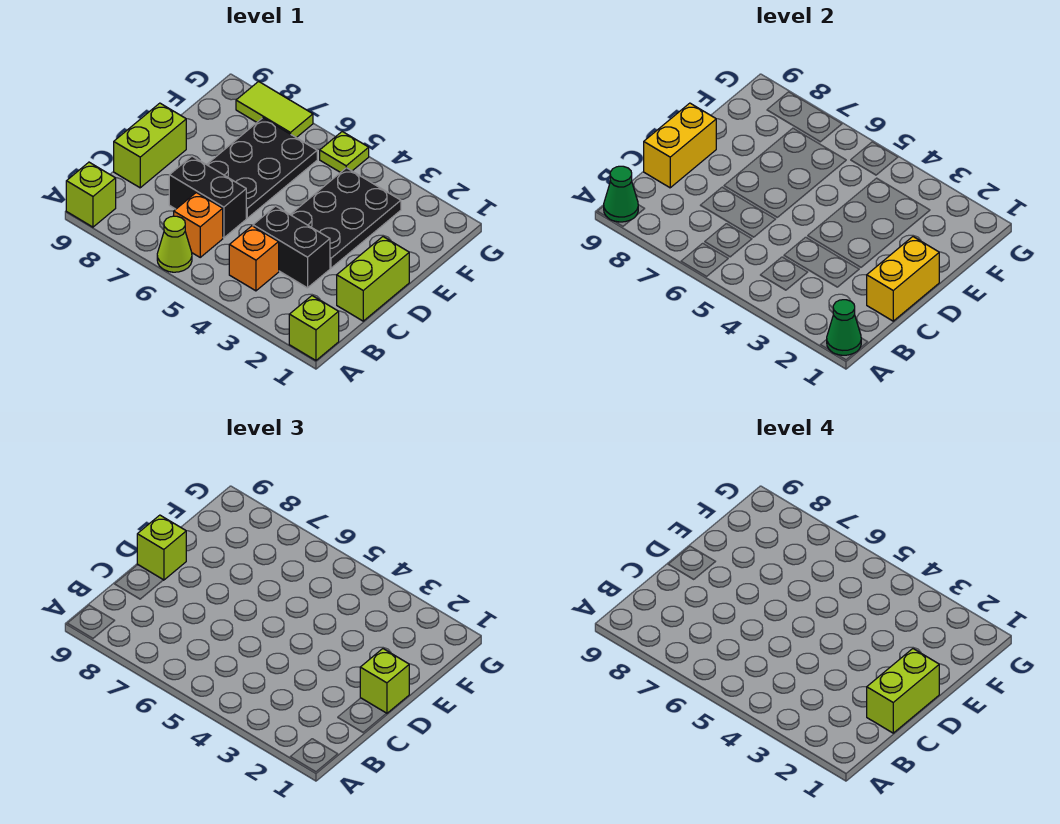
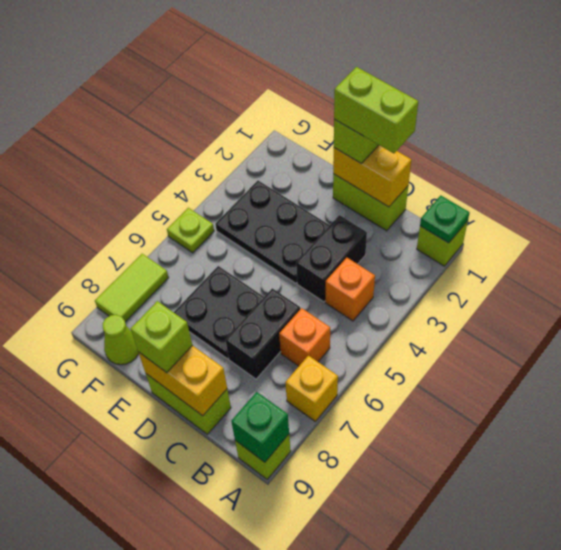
green 1x1 cone [827,300,861,355] -> green 1x1 plate [420,195,470,243]
lime 1x1 cone [157,216,192,272] -> lime 1x1 cone moved to [103,315,139,365]
none -> yellow 1x1 brick [285,355,338,421]
green 1x1 cone [604,166,638,222] -> green 1x1 brick [231,392,289,462]
black 2x3 plate [207,118,317,218] -> black 2x2 plate [174,266,264,359]

